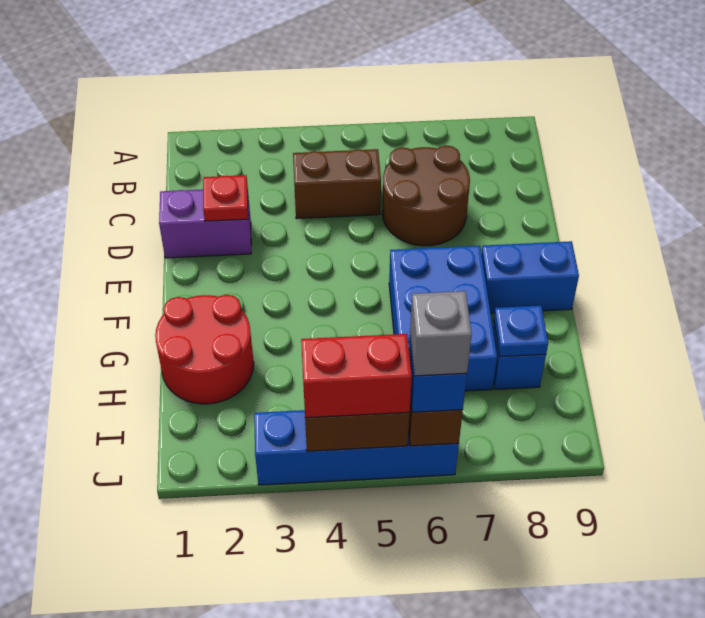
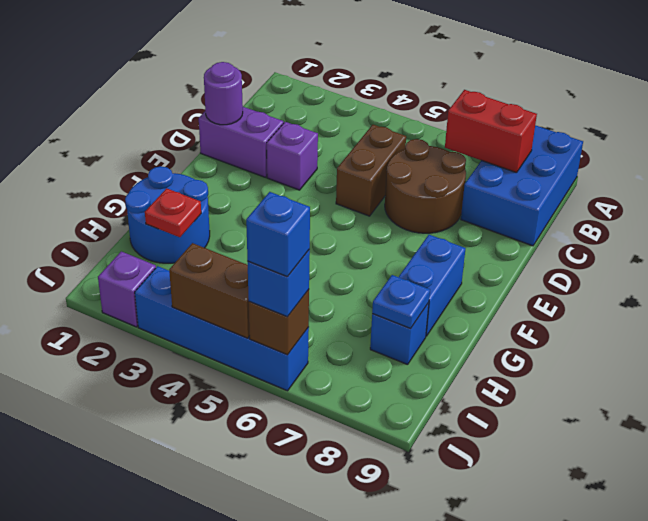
brown 1x2 brick [293,149,381,219] -> brown 1x2 brick turned to [336,125,406,216]
none -> purple 1x1 round brick [204,62,243,125]
red 1x1 plate [203,175,248,221] -> red 1x1 plate moved to [145,188,201,237]
none -> purple 1x1 brick [267,122,318,190]
blue 2x3 brick [389,246,497,391] -> blue 2x3 brick moved to [461,125,583,246]
blue 1x2 brick [482,241,579,313] -> blue 1x2 brick turned to [399,235,466,336]
red 2x2 round brick [155,295,254,404] -> blue 2x2 round brick [125,166,210,263]
none -> purple 1x1 brick [98,251,156,327]
red 1x2 brick [301,334,412,418] -> red 1x2 brick moved to [445,90,537,173]
grey 1x1 brick [410,291,472,376] -> blue 1x1 brick [246,192,310,277]

